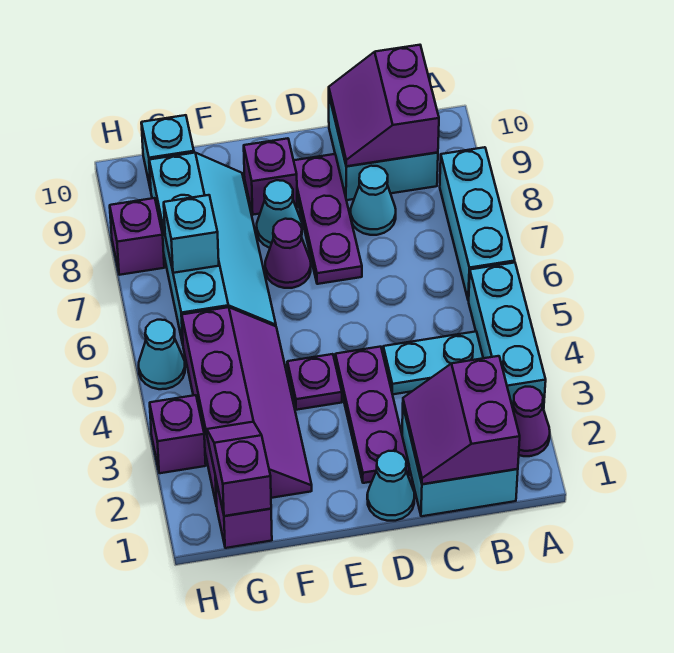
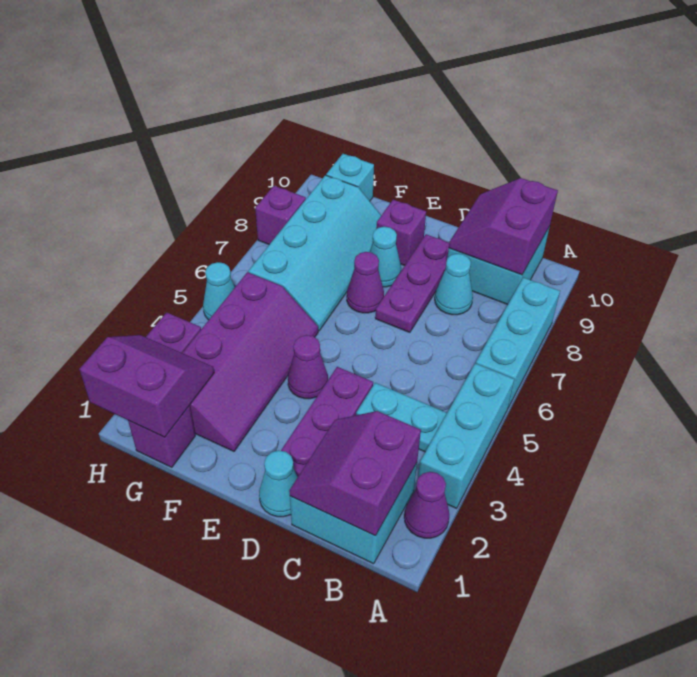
purple 1x1 plate [287,354,342,410] -> purple 1x1 cone [288,335,328,399]
purple 1x2 slope [207,422,271,516] -> purple 2x2 slope [79,335,214,437]
cyan 1x1 brick [164,195,219,273] -> none

